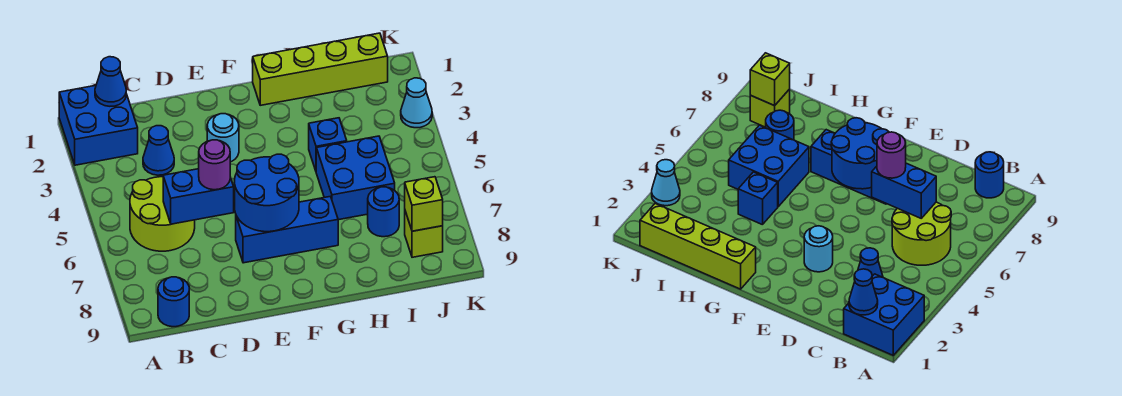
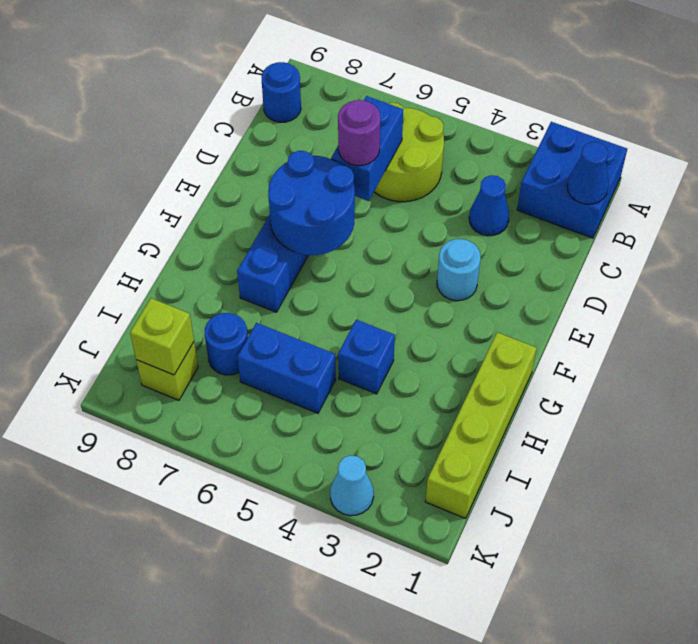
blue 2x2 brick [316,136,395,220] -> blue 1x2 brick [237,323,336,413]

